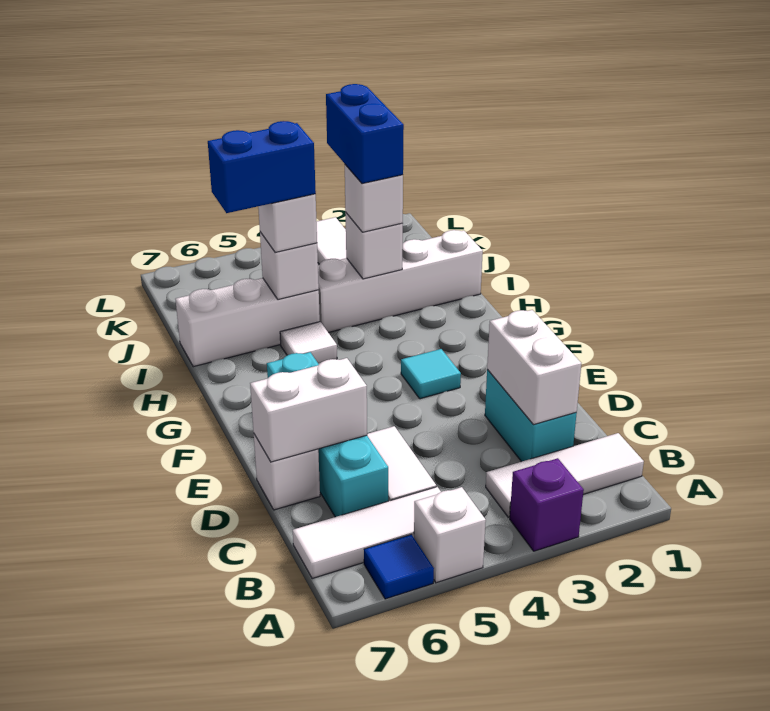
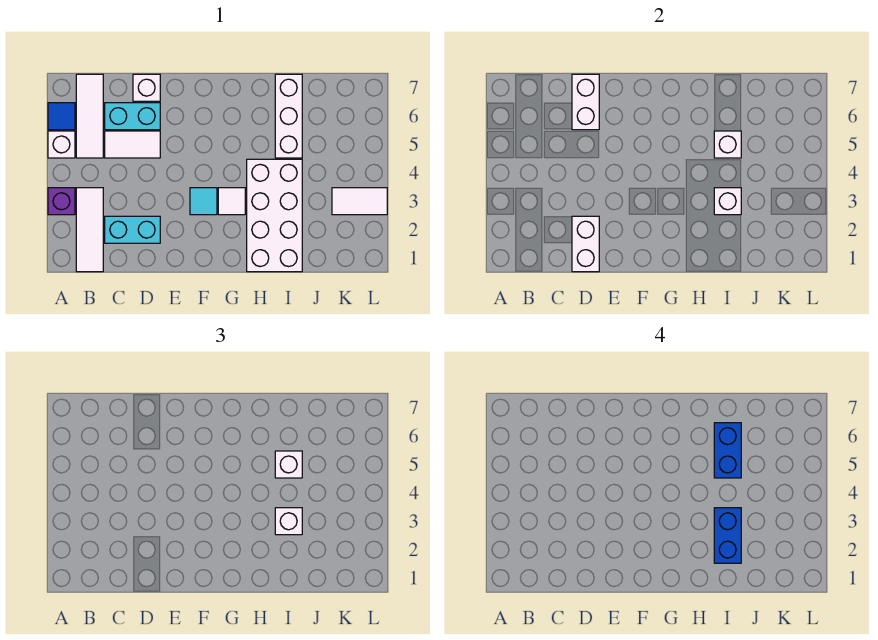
white 1x2 brick [487,310,581,424] -> white 1x2 brick turned to [572,216,599,272]
cyan 1x4 brick [267,352,388,517] -> cyan 1x2 brick [105,103,160,130]
white 1x1 tile [280,322,337,363] -> white 1x1 tile moved to [218,188,245,215]
white 1x4 brick [318,230,483,333] -> white 2x4 brick [247,159,302,272]
blue 1x2 brick [326,84,404,184] -> blue 1x2 brick turned to [714,508,741,563]

